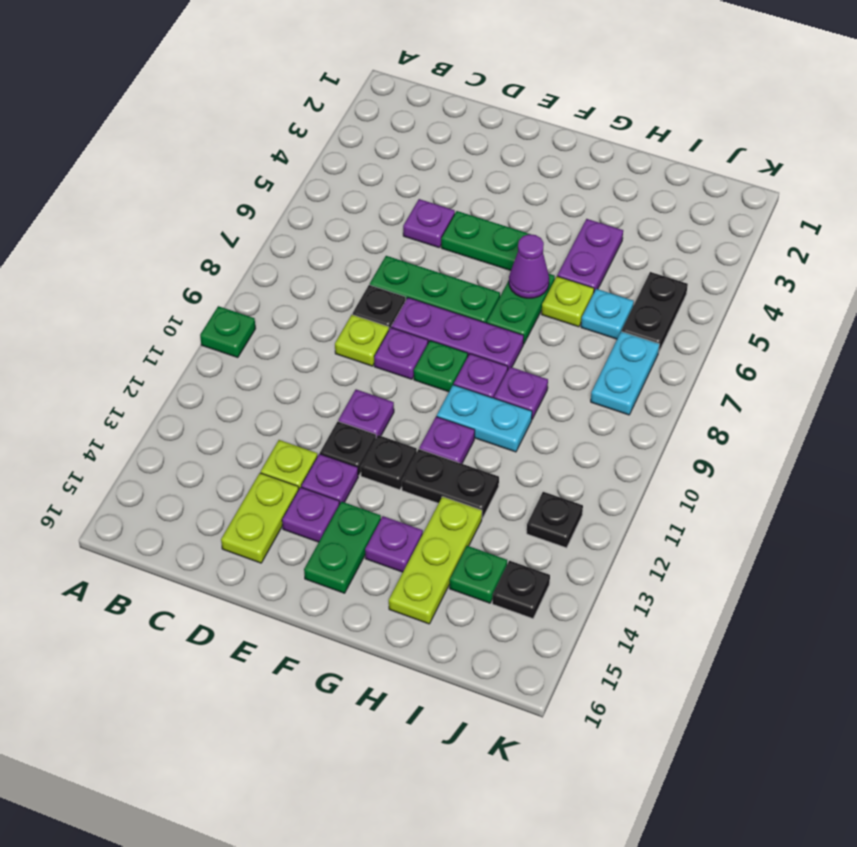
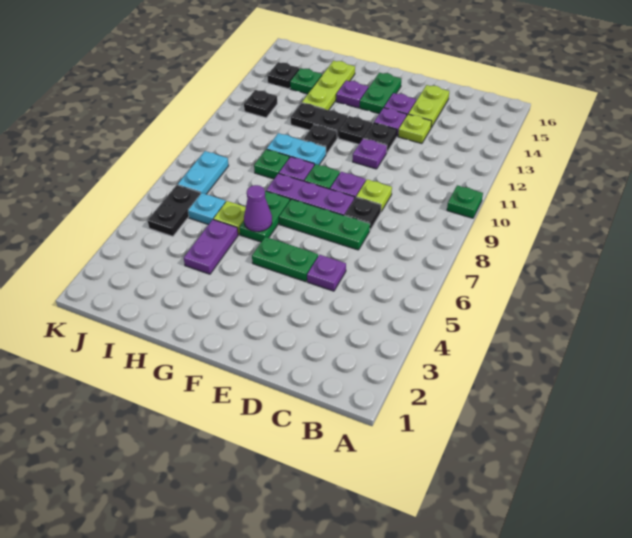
purple 1x1 plate [419,416,475,464] -> black 1x1 plate [303,125,337,154]
purple 1x1 plate [494,367,548,419] -> green 1x1 plate [254,149,289,179]

